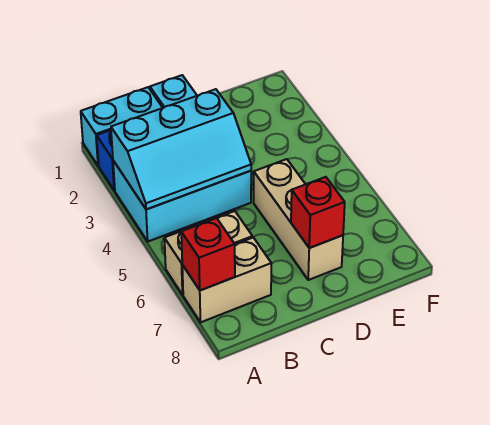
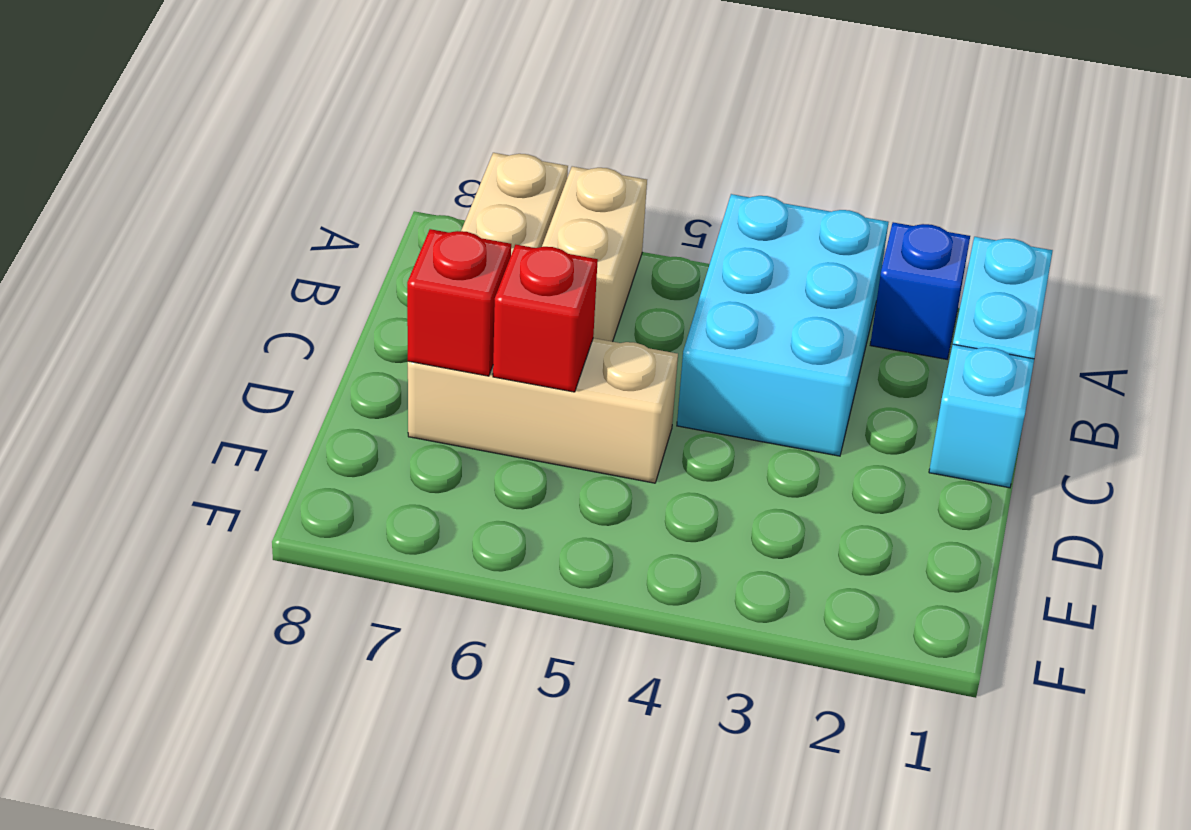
cyan 2x3 slope [111,89,251,209] -> none
red 1x1 brick [181,218,235,290] -> red 1x1 brick moved to [493,245,598,392]

